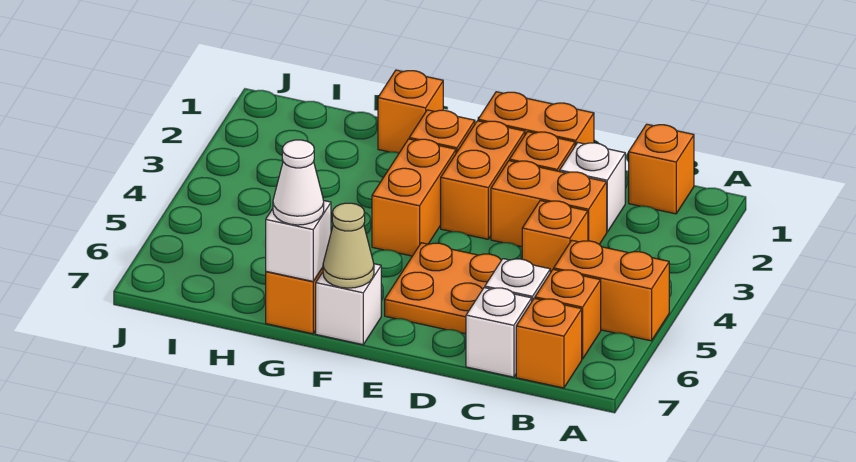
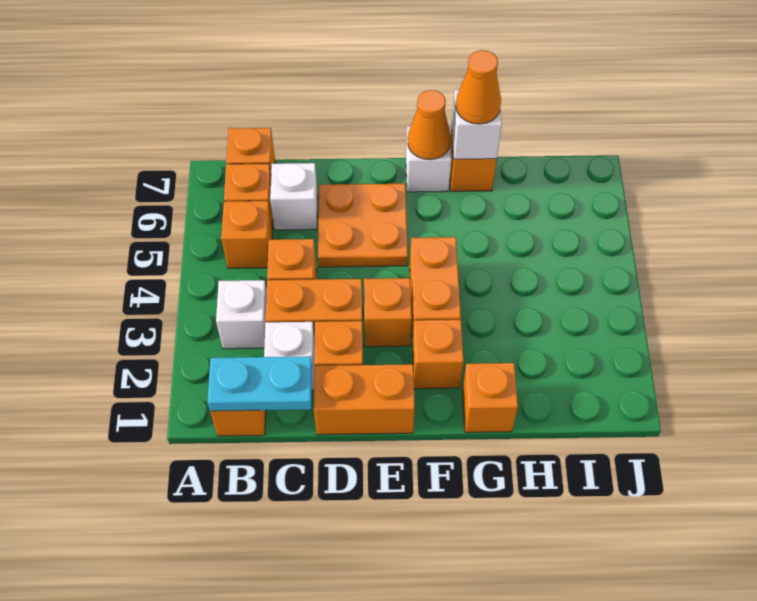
orange 1x2 brick [554,241,669,341] -> orange 1x1 brick [221,201,272,268]
none -> cyan 1x2 plate [208,356,312,411]
white 1x1 brick [466,288,532,377] -> white 1x1 brick moved to [216,280,267,349]
orange 1x2 brick [441,121,525,239] -> orange 1x1 brick [364,278,412,347]
tan 1x1 cone [323,203,374,288] -> orange 1x1 cone [408,90,451,160]
white 1x1 cone [273,140,324,225] -> orange 1x1 cone [456,50,501,124]

